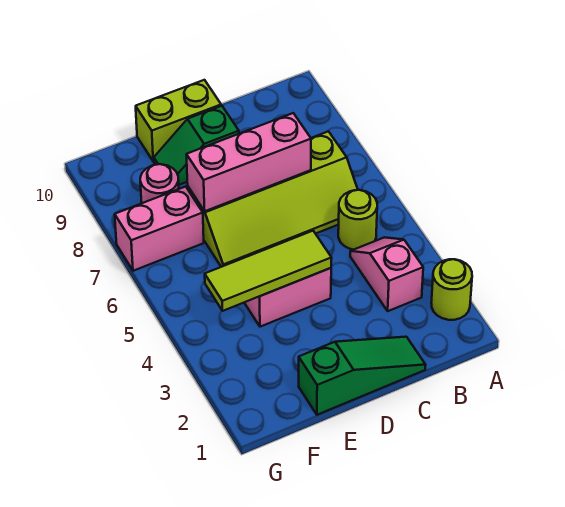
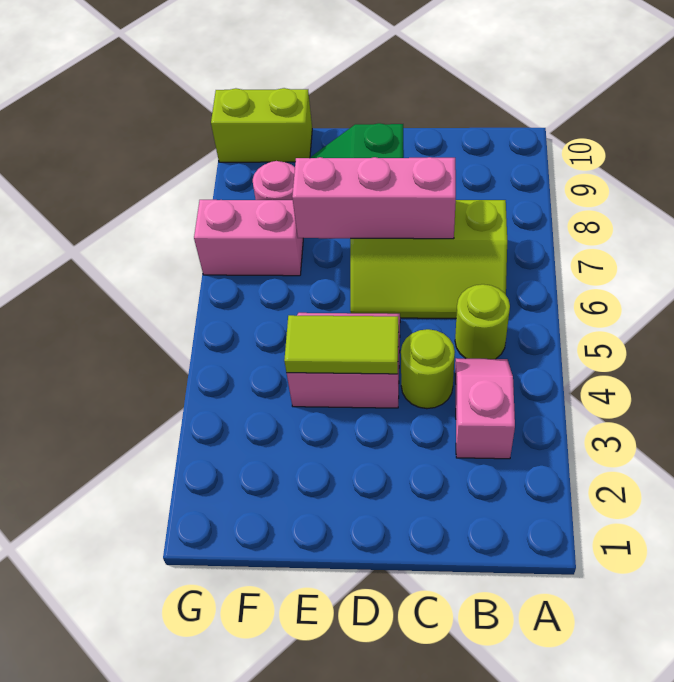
lime 1x1 round brick [431,259,472,320] -> lime 1x1 round brick moved to [401,329,455,409]
lime 2x4 slope [188,131,358,267] -> lime 2x3 slope [350,200,507,318]
green 1x3 slope [299,337,426,415] -> none
lime 1x3 tile [205,231,332,311] -> lime 1x2 tile [284,315,399,374]
lime 1x2 brick [136,80,221,162] -> lime 1x2 brick moved to [211,88,312,162]

